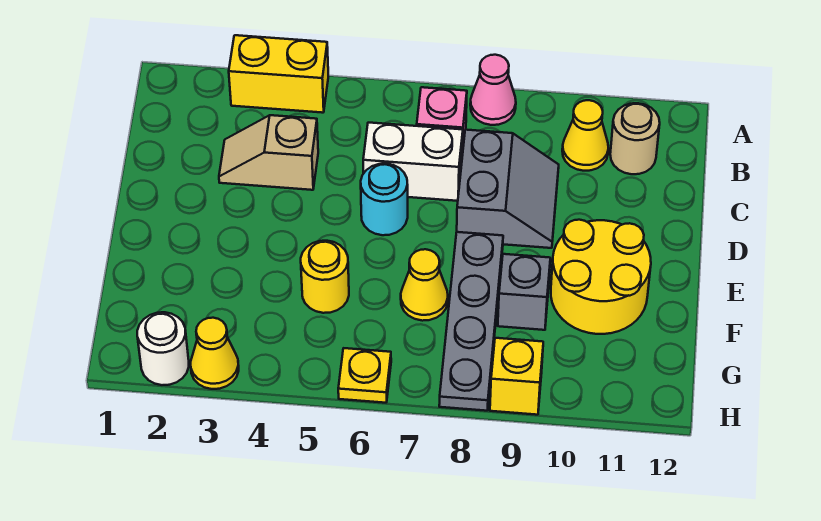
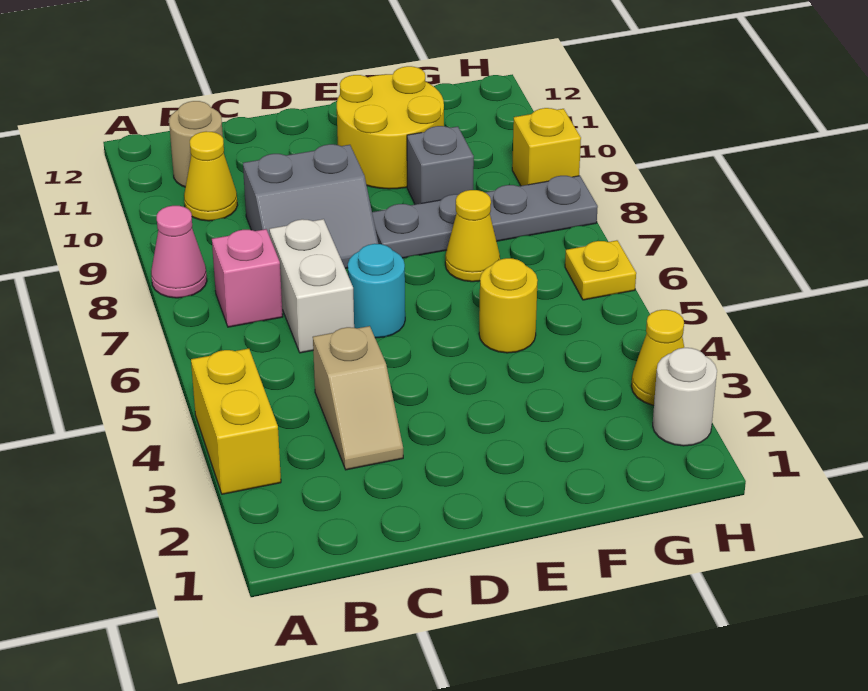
grey 2x2 slope [457,130,559,248] -> grey 2x2 slope turned to [243,144,378,269]

